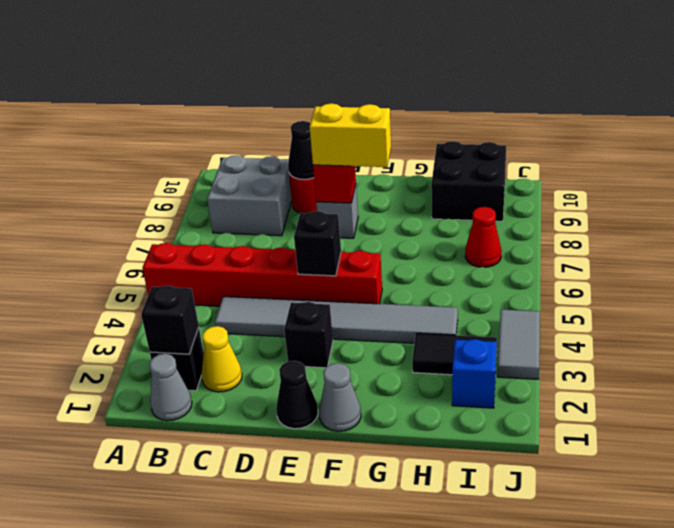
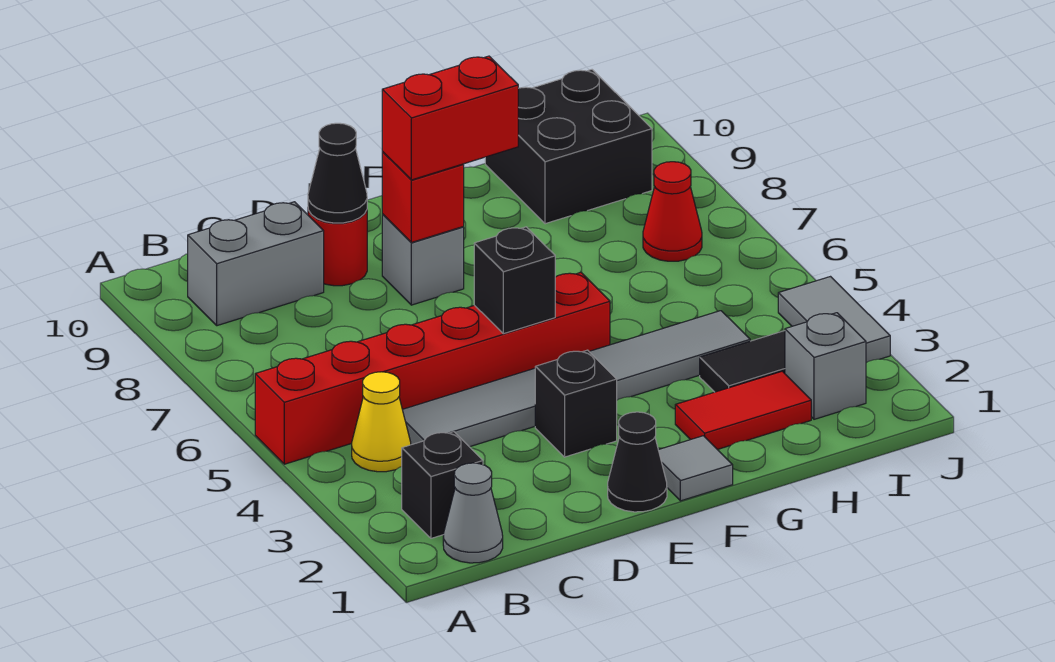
black 1x1 brick [141,286,199,354] -> none
grey 2x2 brick [207,155,292,236] -> grey 1x2 brick [188,202,324,326]
yellow 1x1 cone [202,326,242,392] -> yellow 1x1 cone moved to [352,372,411,472]
yellow 1x2 brick [310,103,391,167] -> red 1x2 brick [382,56,518,180]
grey 1x1 cone [319,363,361,431] -> grey 1x1 tile [659,436,733,501]
none -> red 1x2 tile [675,371,811,450]
blue 1x1 brick [452,339,497,408] -> grey 1x1 brick [785,313,866,419]

